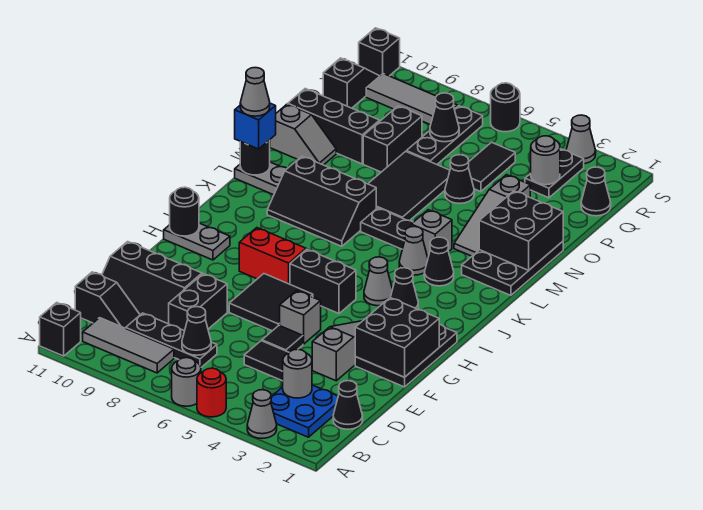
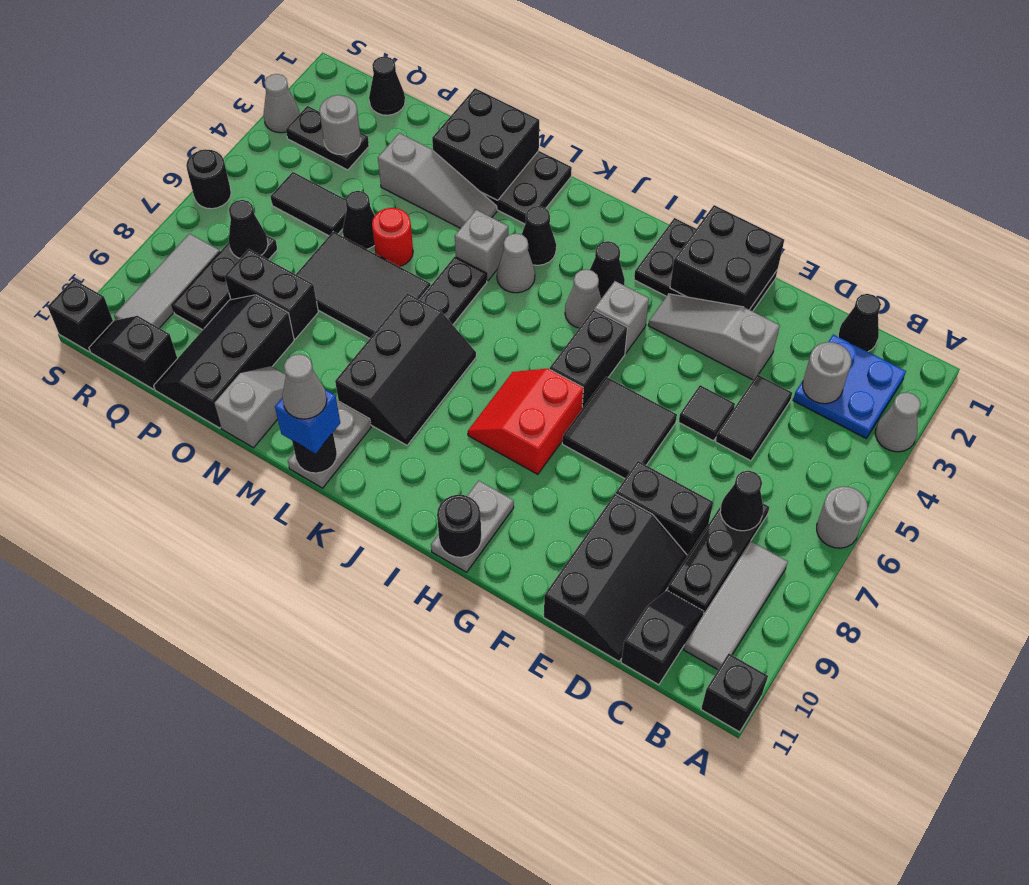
red 1x1 round brick [197,368,226,417] -> red 1x1 round brick moved to [372,208,413,267]
grey 1x1 brick [280,291,321,344] -> grey 1x1 brick moved to [594,281,649,353]
black 1x3 plate [406,106,483,164] -> black 1x3 plate turned to [172,235,278,330]

